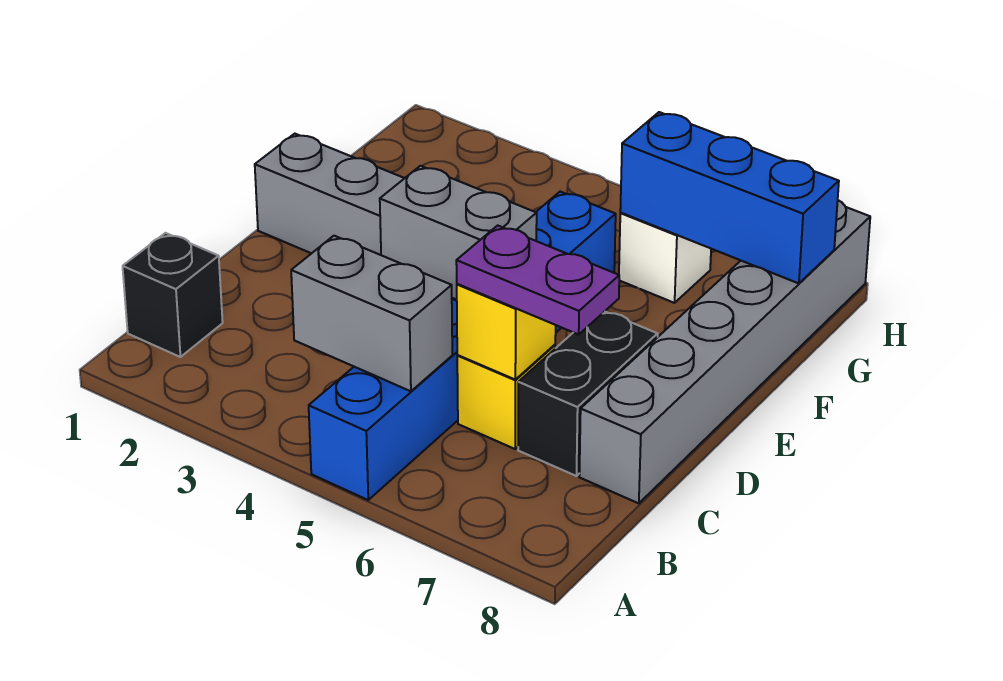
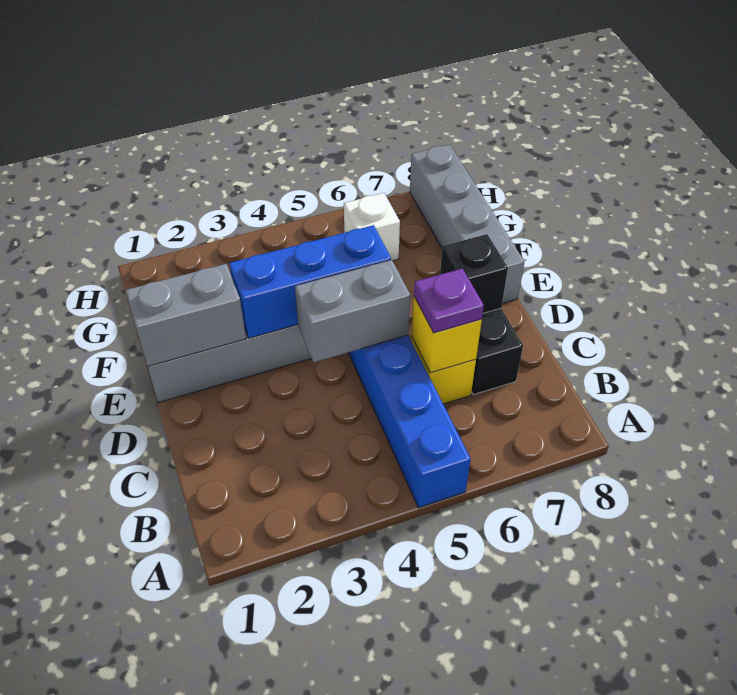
black 1x1 brick [123,233,223,357] -> black 1x1 brick moved to [440,234,508,313]
grey 1x2 brick [291,236,452,391] -> grey 1x2 brick moved to [125,264,246,367]
purple 1x2 plate [456,225,619,334] -> purple 1x1 plate [414,269,484,333]
grey 1x6 brick [579,200,870,503] -> grey 1x4 brick [410,144,524,303]
blue 1x3 brick [620,112,839,283] -> blue 1x3 brick moved to [229,225,391,338]

